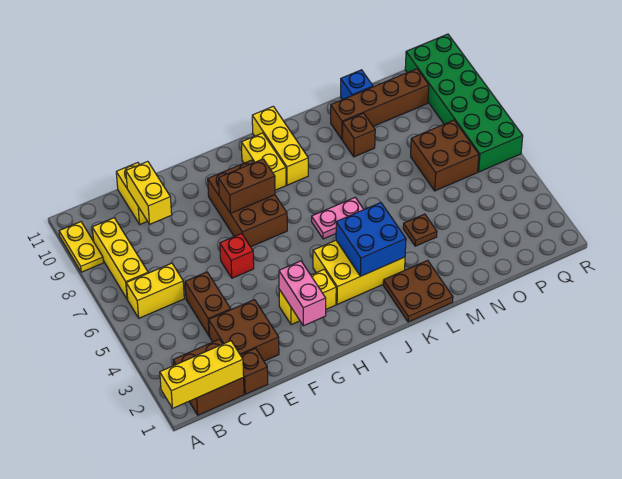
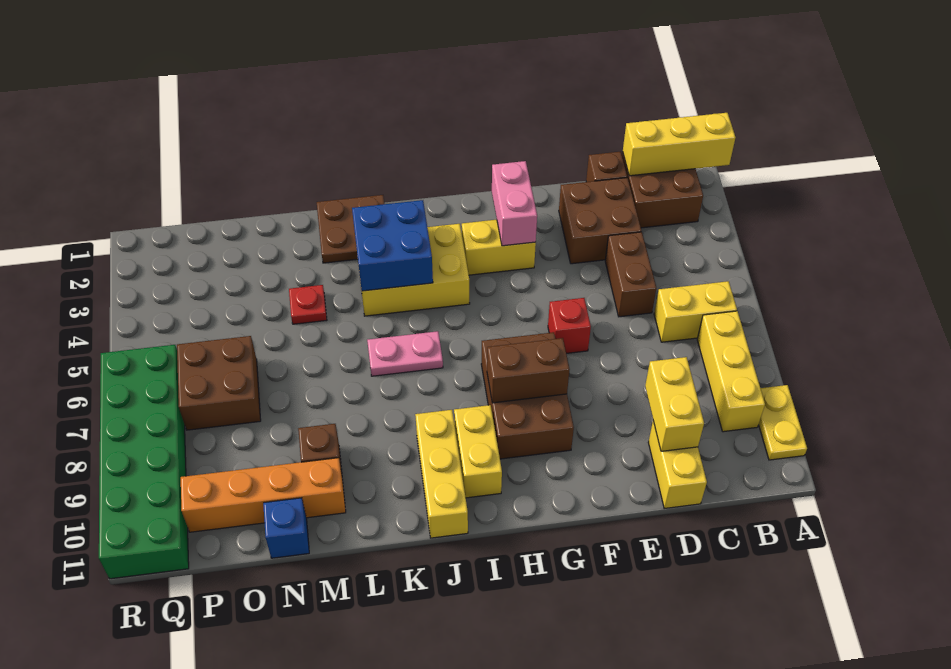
brown 1x1 plate [403,214,437,246] -> red 1x1 plate [289,285,327,324]
brown 1x4 brick [331,69,429,139] -> orange 1x4 brick [181,458,346,532]

